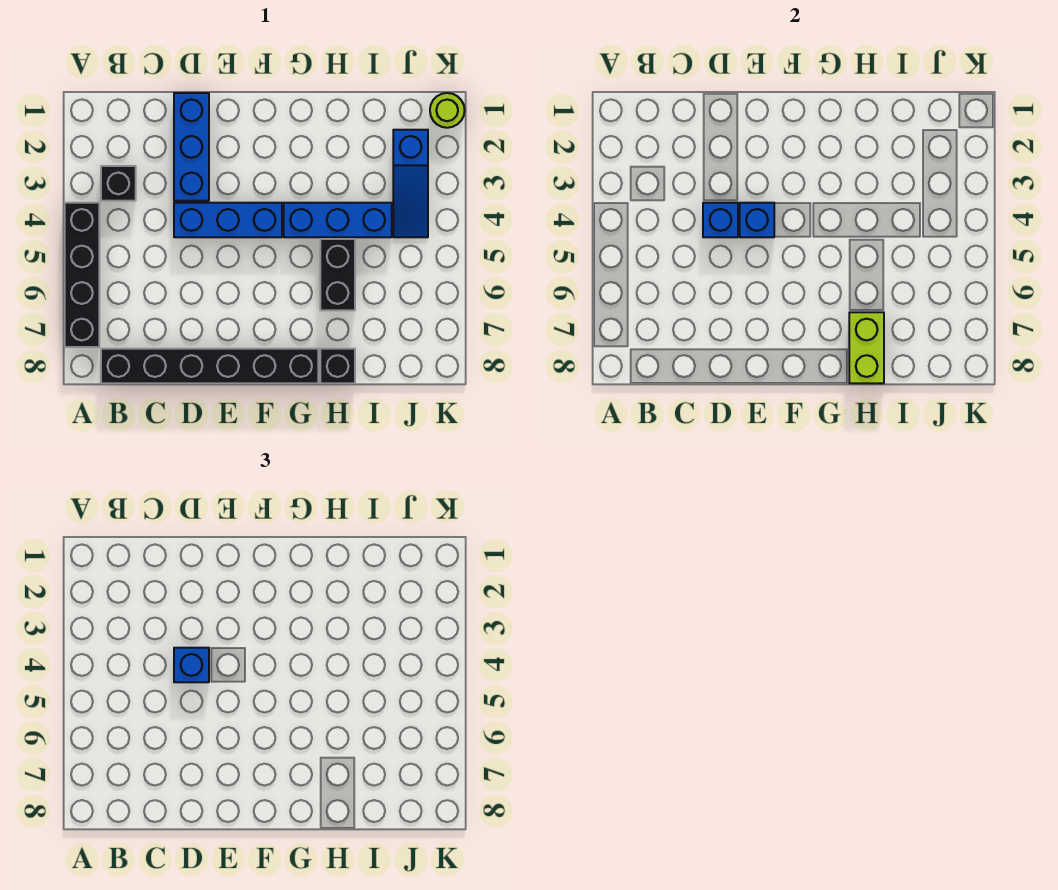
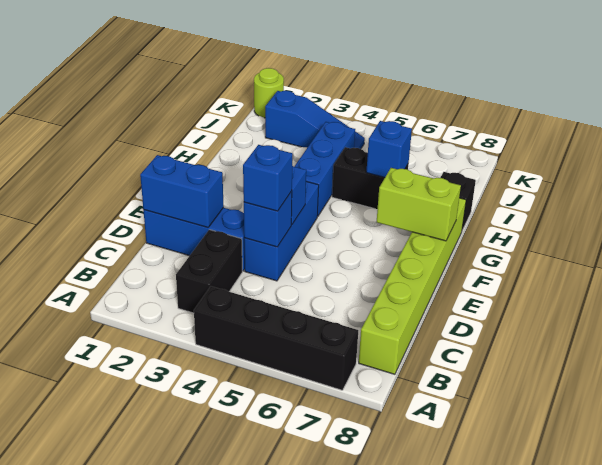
black 1x1 brick [101,166,136,201] -> black 1x2 brick [176,230,242,313]
black 1x6 brick [101,349,318,383] -> lime 1x6 brick [359,198,466,374]
none -> blue 1x2 brick [140,155,224,228]
none -> blue 1x1 brick [366,121,412,177]
lime 1x2 brick [849,312,884,383] -> lime 1x2 brick moved to [377,168,461,241]

